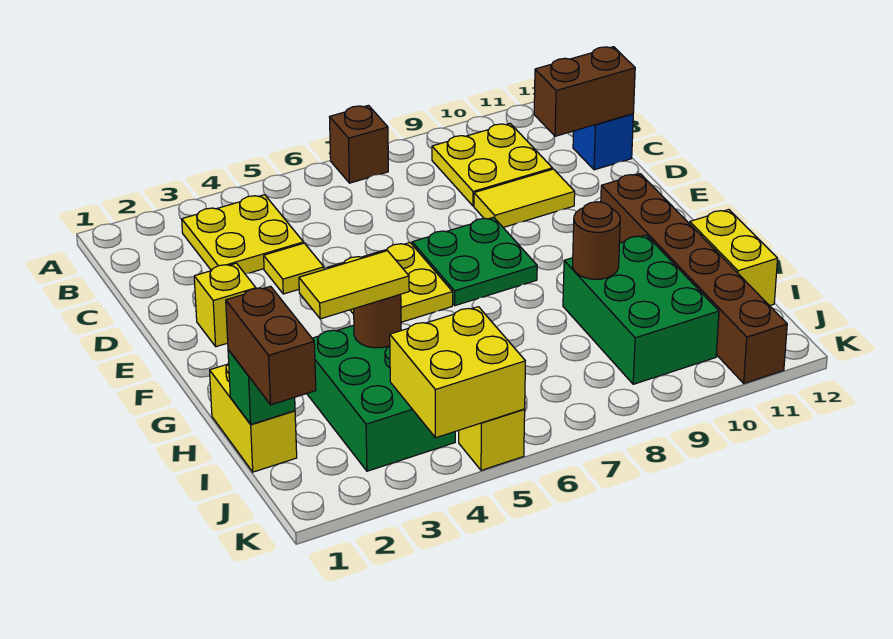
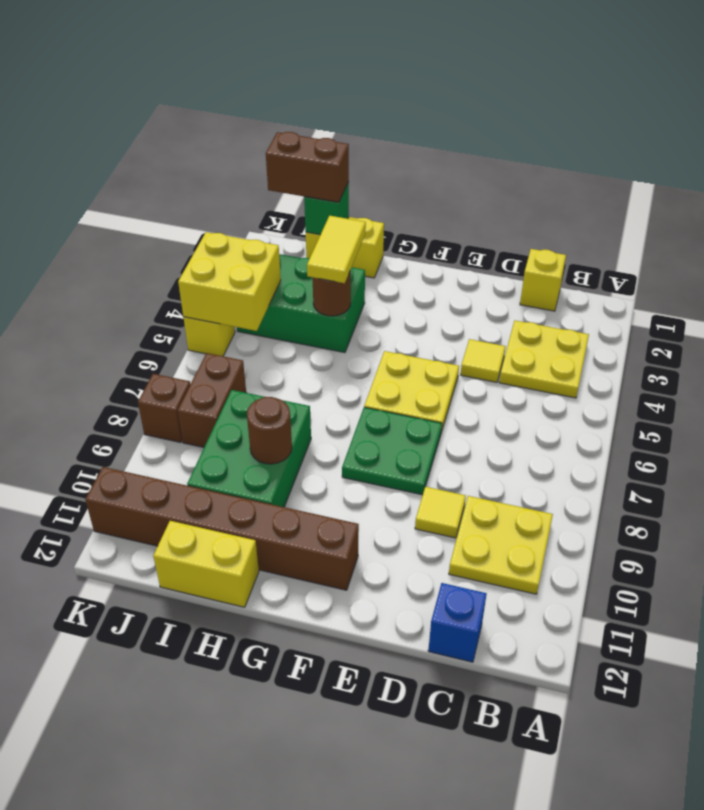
brown 1x1 brick [330,105,388,183] -> brown 1x1 brick moved to [138,374,190,442]
brown 1x2 brick [534,47,635,136] -> brown 1x2 brick moved to [178,353,246,447]
yellow 1x2 tile [474,169,575,227] -> yellow 1x1 tile [415,487,466,538]
yellow 1x1 brick [194,263,256,347] -> yellow 1x1 brick moved to [520,249,566,311]
green 2x3 brick [563,235,719,384] -> green 2x3 brick turned to [187,390,311,507]

